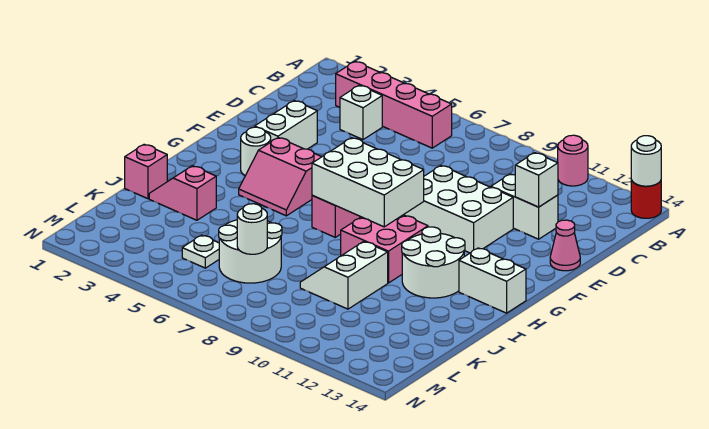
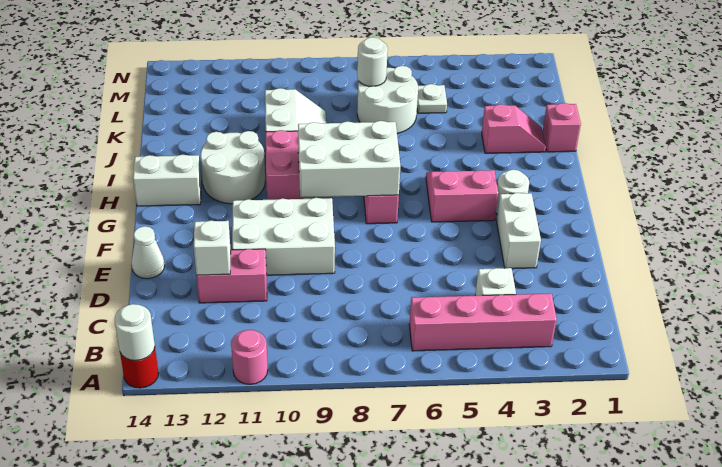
white 1x2 brick [491,174,558,239] -> pink 1x2 brick [196,249,267,303]
pink 1x1 cone [550,220,580,271] -> white 1x1 cone [131,226,165,279]

